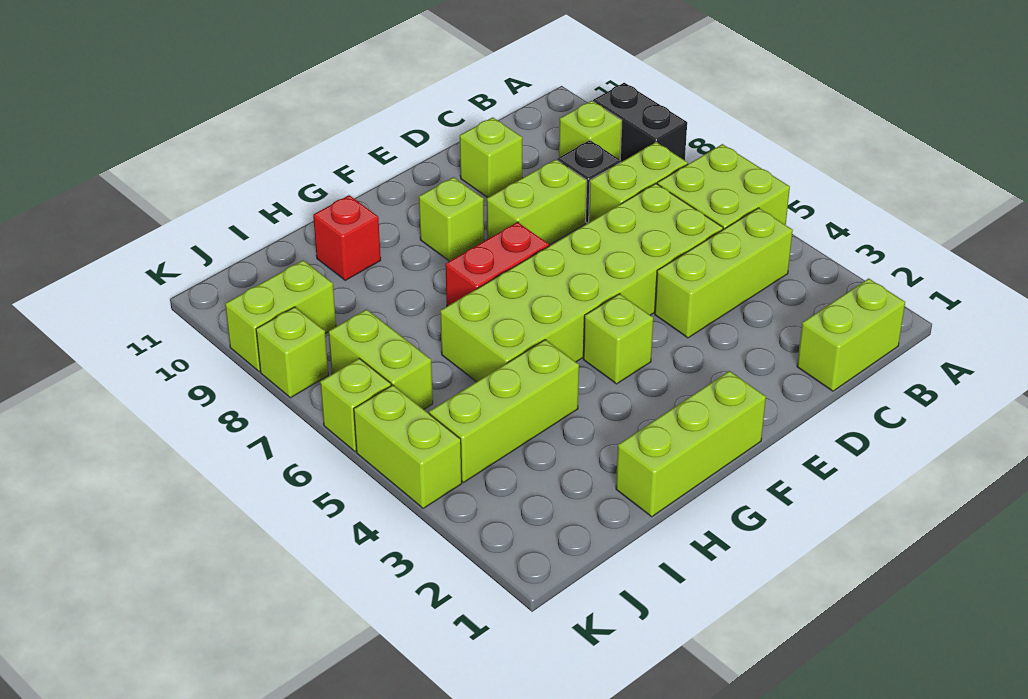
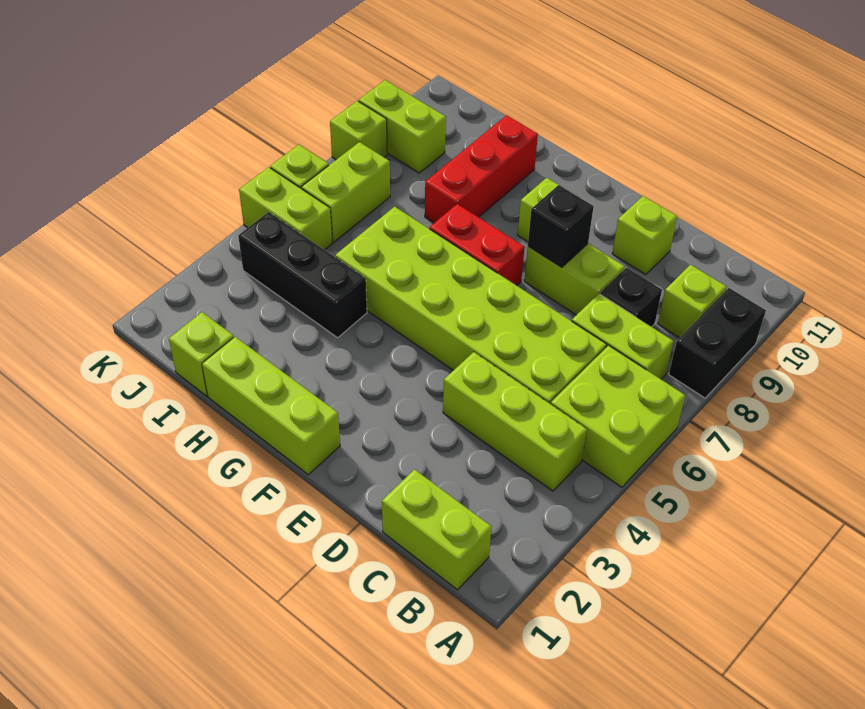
none -> black 1x1 brick [528,185,594,268]
lime 1x1 brick [583,294,653,384] -> lime 1x1 brick moved to [169,312,234,396]
lime 1x3 brick [429,340,579,482] -> black 1x3 brick [238,212,367,338]
red 1x1 brick [313,195,381,280] -> red 1x3 brick [425,115,538,223]
lime 1x2 brick [354,385,462,508] -> lime 1x2 brick turned to [239,167,332,250]

